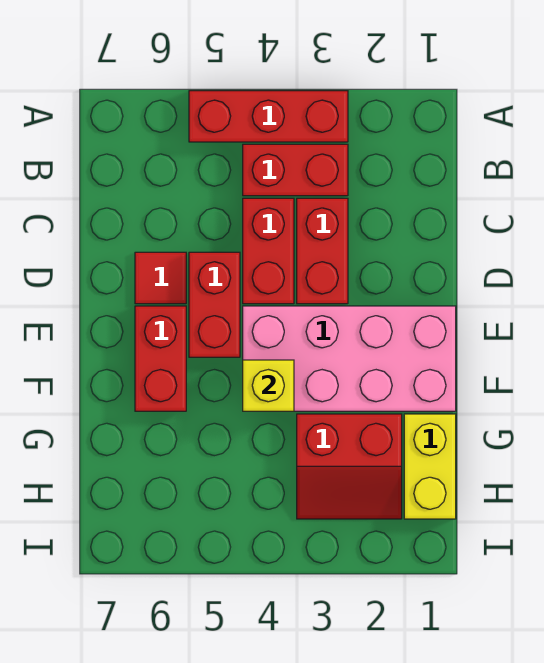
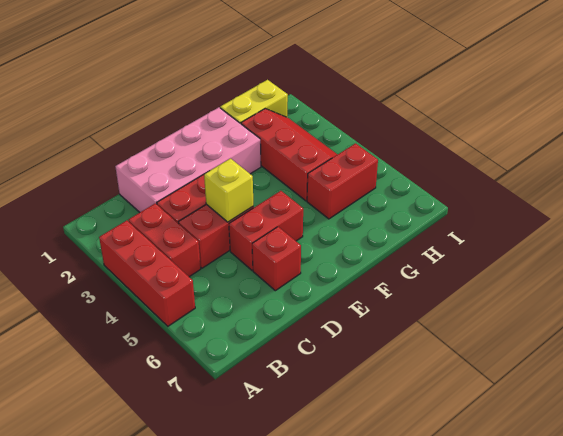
red 1x1 tile [135,252,186,304] -> red 1x1 brick [252,227,301,291]
pink 2x4 brick [243,306,456,411] -> pink 2x4 brick turned to [115,107,261,212]
red 1x2 brick [135,306,186,411] -> red 1x2 brick moved to [307,143,378,219]
yellow 1x1 brick [243,360,294,411] -> yellow 1x1 brick moved to [204,159,253,222]
red 2x2 slope [297,414,402,519] -> red 2x3 slope [241,109,338,201]

